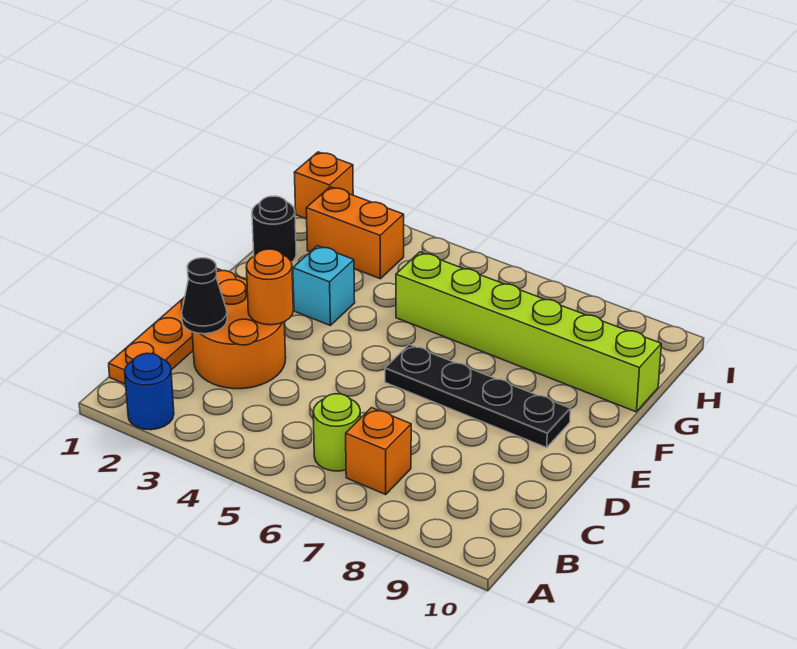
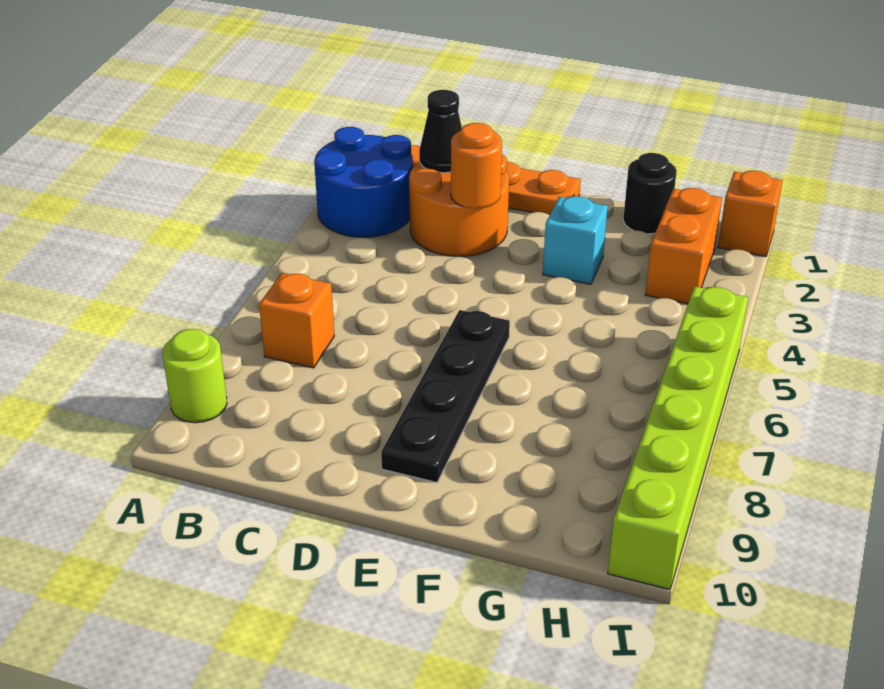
blue 1x1 round brick [125,353,174,430] -> blue 2x2 round brick [314,127,413,237]
lime 1x1 round brick [313,394,360,471] -> lime 1x1 round brick moved to [163,329,227,423]
lime 1x6 brick [396,252,661,412] -> lime 1x6 brick moved to [608,286,748,590]

